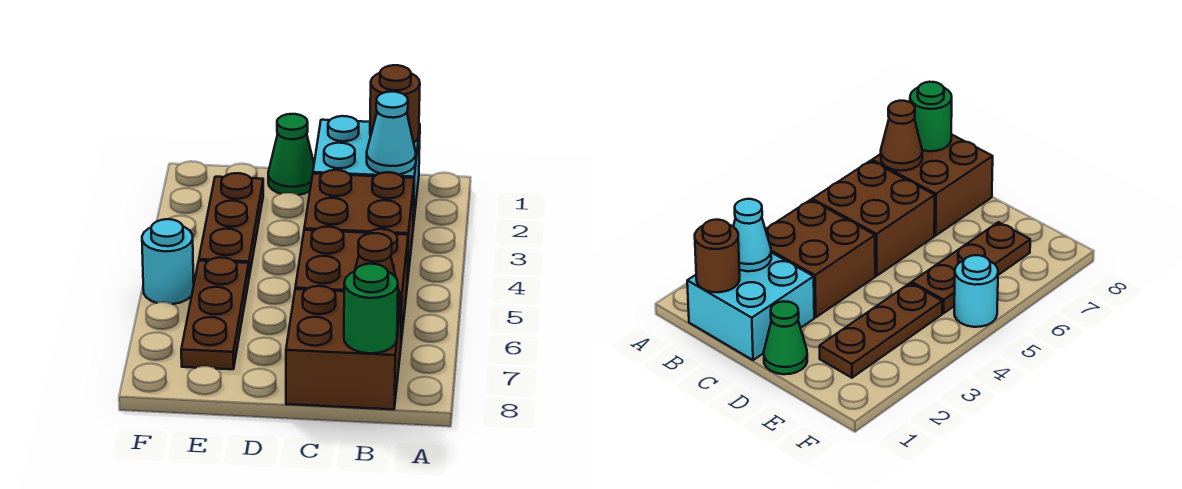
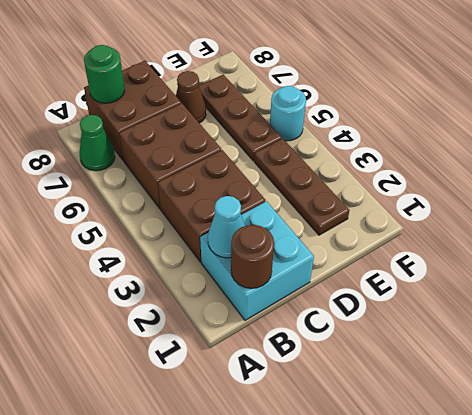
brown 1x1 cone [355,233,401,314] -> brown 1x1 cone moved to [176,71,206,123]
green 1x1 cone [268,114,314,195] -> green 1x1 cone moved to [80,115,115,171]

